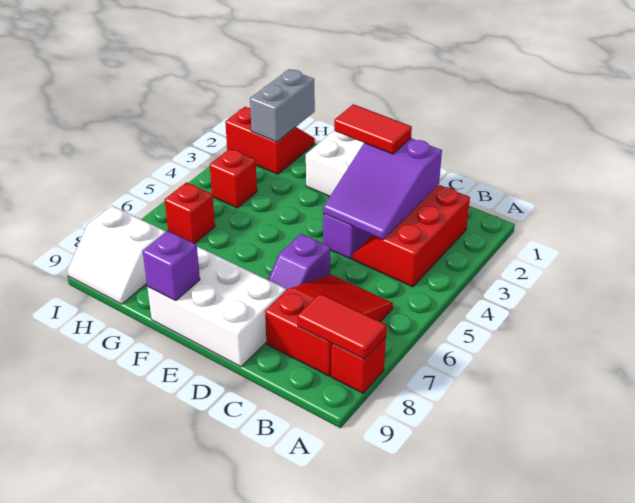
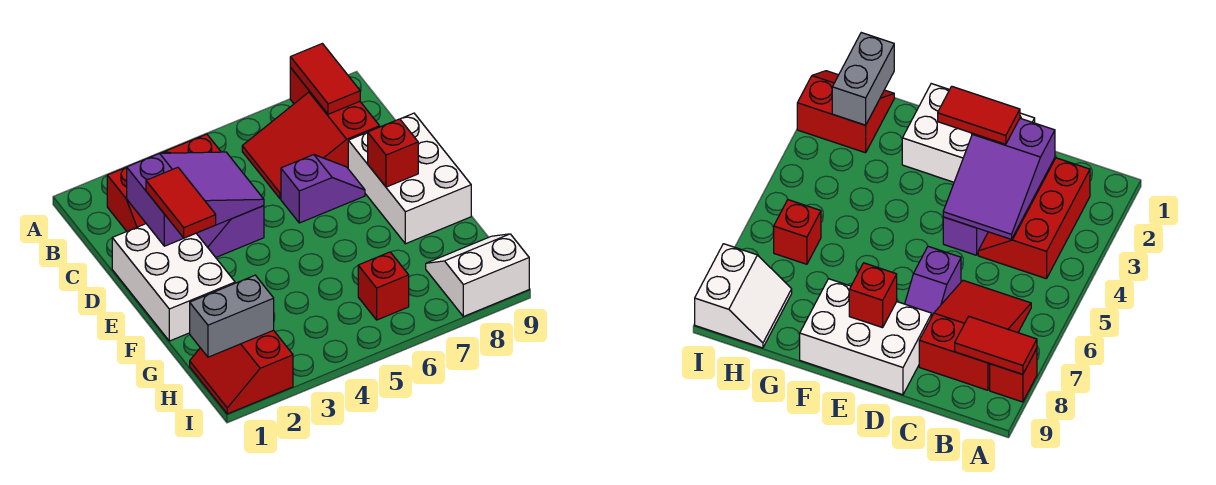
purple 1x1 brick [143,231,200,301] -> none
red 1x1 brick [210,149,257,208] -> red 1x1 brick moved to [368,119,418,187]
white 2x2 slope [67,206,166,304] -> white 2x2 slope turned to [426,234,529,317]

